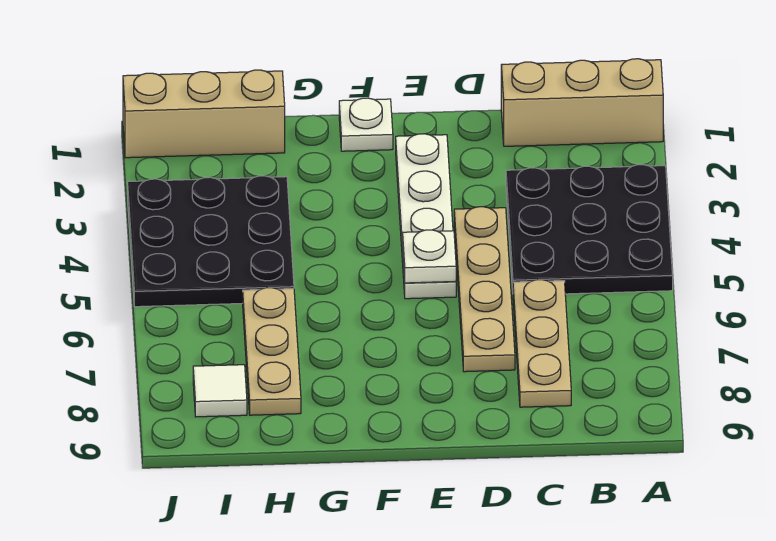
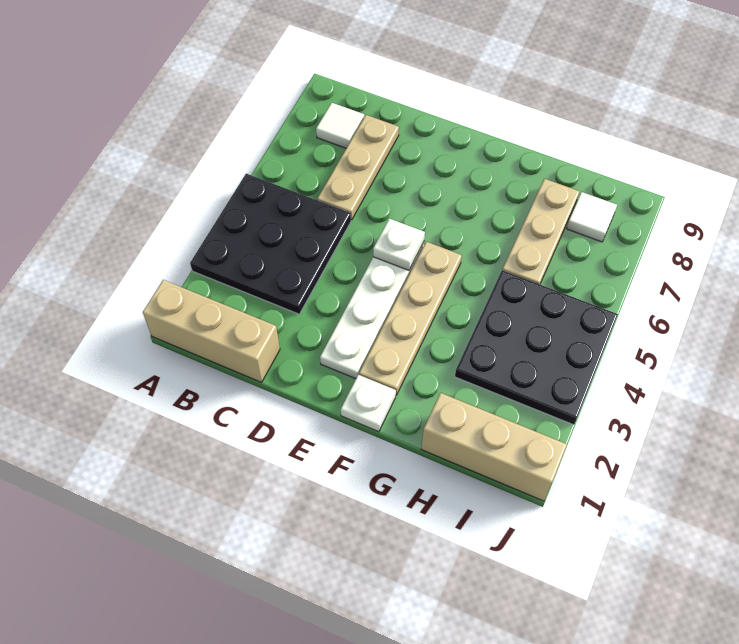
none -> white 1x1 tile [316,103,364,148]
tan 1x4 plate [454,207,515,372] -> tan 1x4 plate moved to [359,242,462,395]

